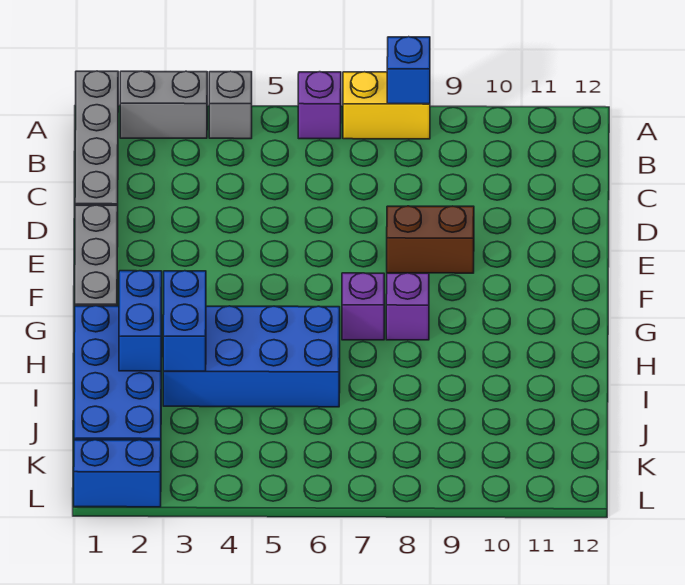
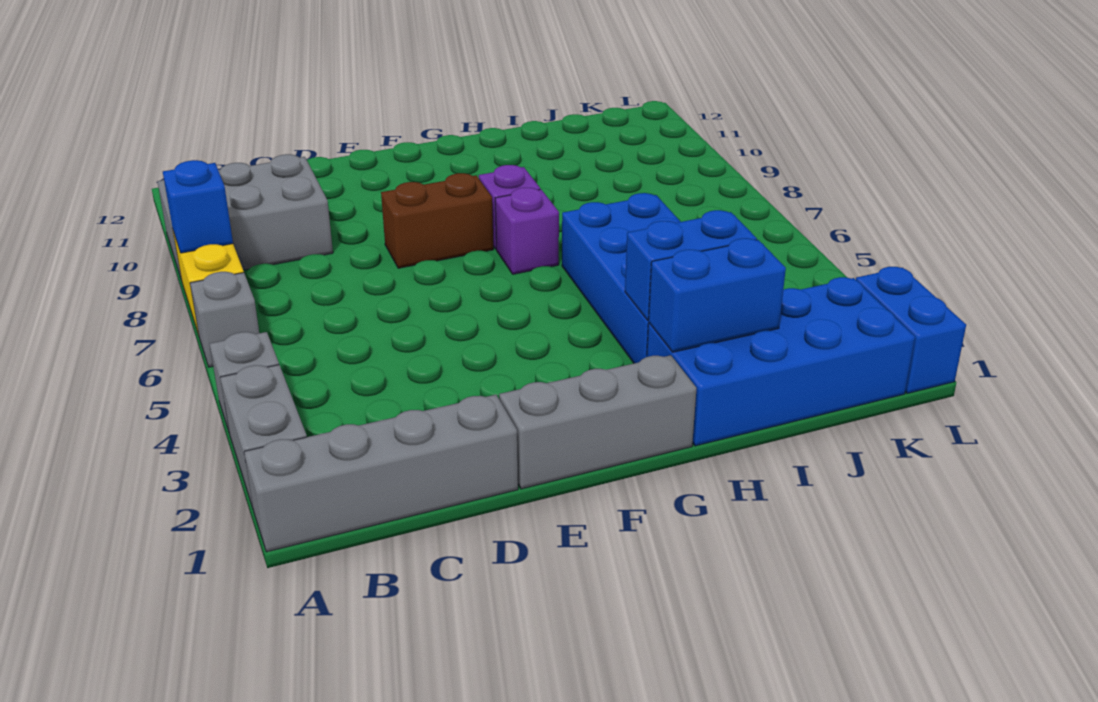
purple 1x1 brick [298,72,341,139] -> grey 1x1 brick [190,272,259,367]
none -> grey 2x3 brick [157,154,333,280]
brown 1x2 brick [387,206,474,273] -> brown 1x2 brick turned to [381,173,493,268]

